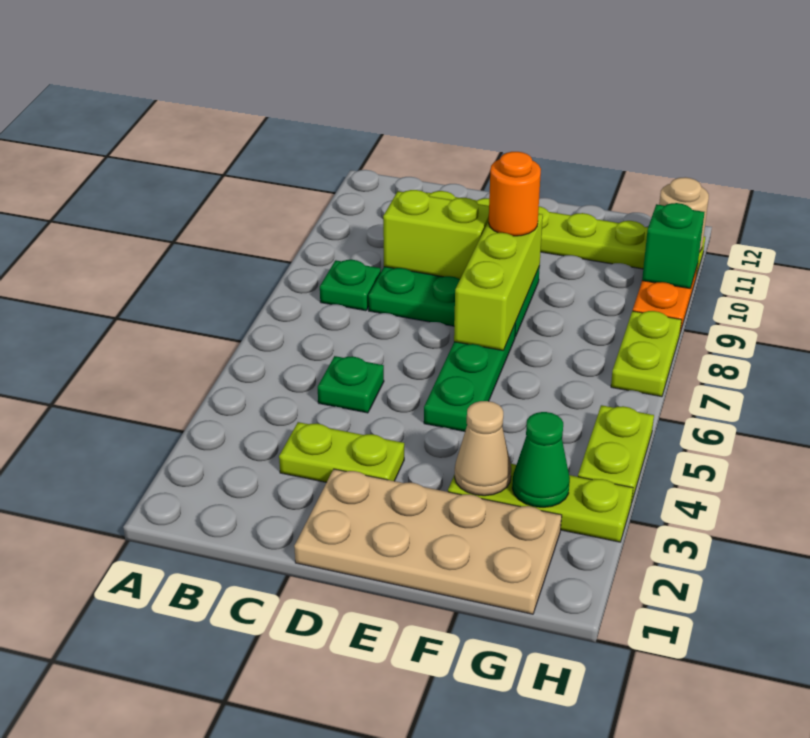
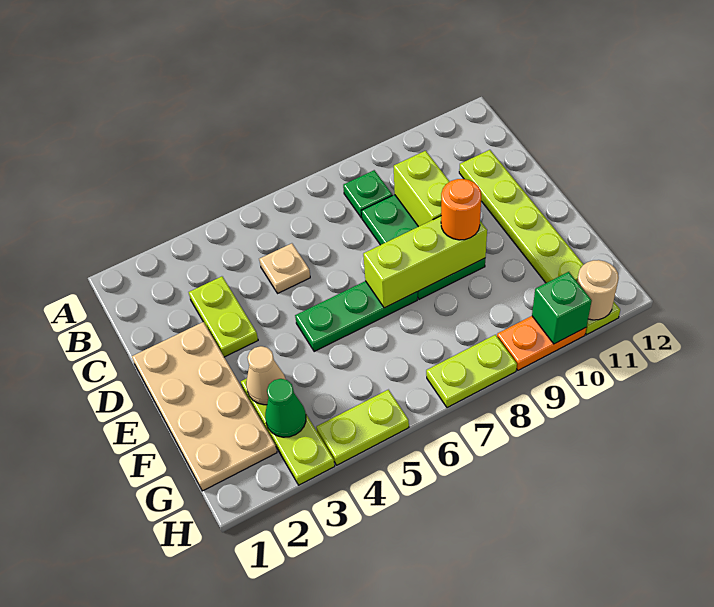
green 1x1 plate [318,356,384,413] -> tan 1x1 plate [259,243,310,293]

